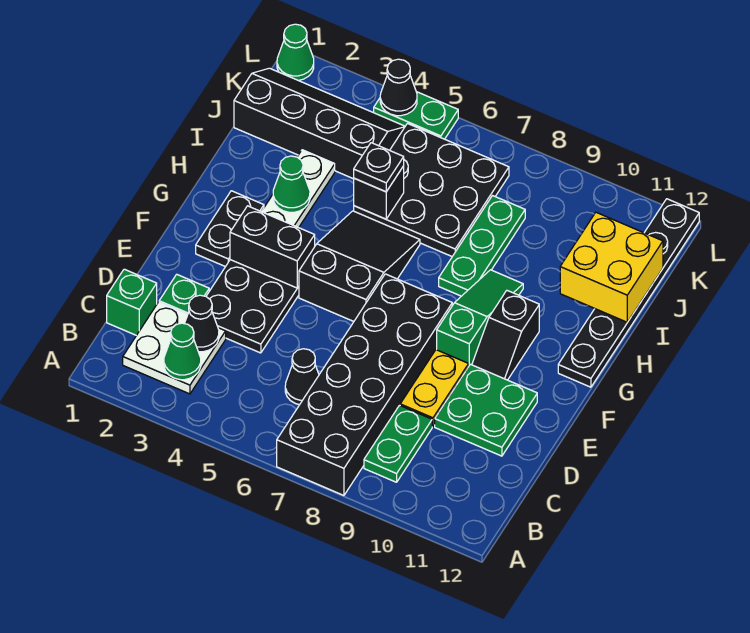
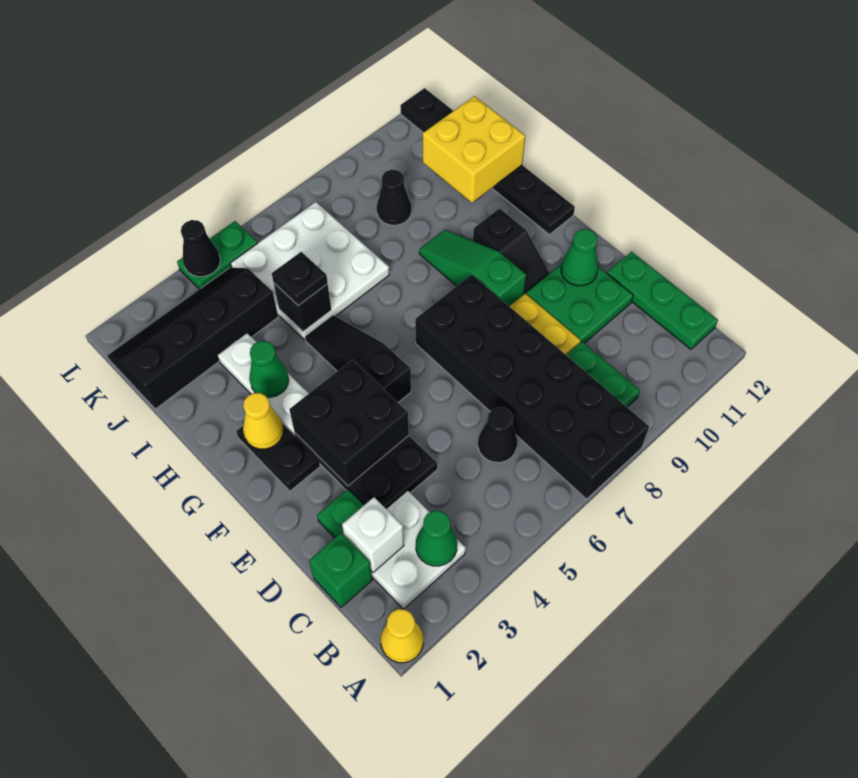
none -> yellow 1x1 cone [381,609,423,663]
none -> white 1x1 brick [342,497,404,573]
black 1x1 cone [185,295,219,352] -> black 1x1 cone moved to [377,170,411,225]
black 1x2 brick [230,206,315,288] -> black 2x2 brick [289,360,409,486]
black 2x3 slope [299,211,420,321] -> black 1x3 slope [305,315,411,402]
none -> yellow 1x1 cone [243,393,284,449]
green 1x3 plate [439,196,525,296] -> green 1x3 plate moved to [607,252,718,349]
black 3x3 plate [354,124,509,256] -> white 3x3 plate [231,202,389,340]
green 1x1 cone [277,24,314,80] -> green 1x1 cone moved to [561,229,598,286]

